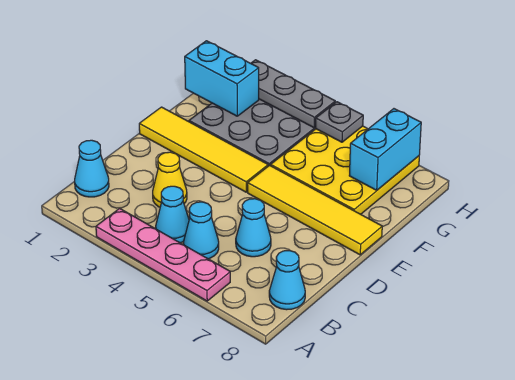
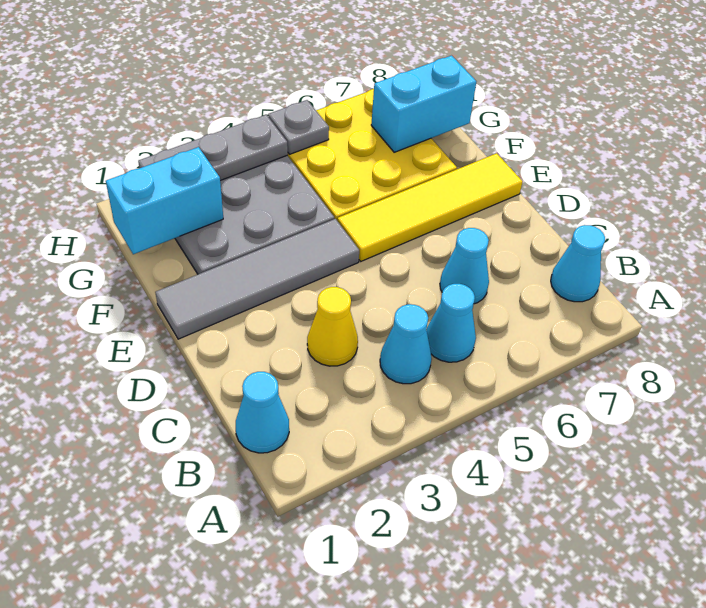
pink 1x4 plate [96,208,230,301] -> none
yellow 1x4 tile [139,107,268,192] -> grey 1x4 tile [155,219,359,339]
cyan 1x2 brick [349,109,421,190] -> cyan 1x2 brick turned to [371,56,476,152]

